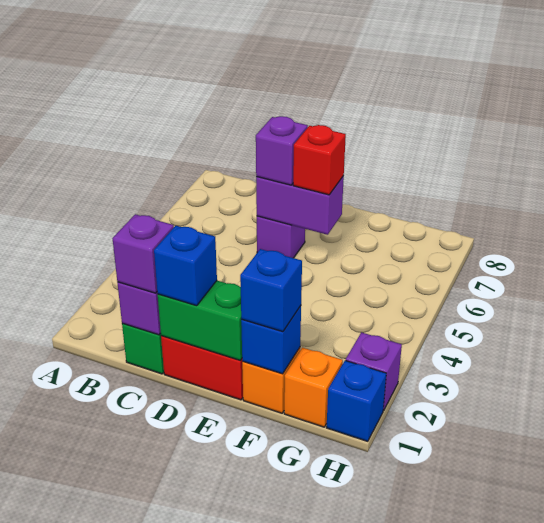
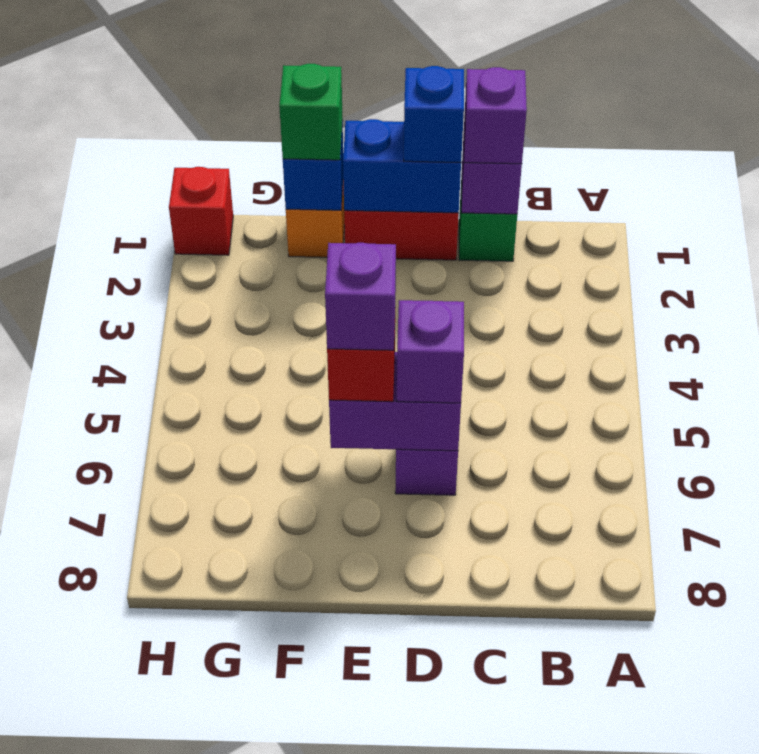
green 1x2 brick [158,281,242,360] -> blue 1x2 brick [343,119,461,213]
blue 1x1 brick [240,249,302,332] -> green 1x1 brick [279,64,343,160]
orange 1x1 brick [284,348,343,427] -> none
blue 1x1 brick [327,361,386,441] -> red 1x1 brick [169,167,233,255]
purple 1x1 brick [346,332,402,411] -> purple 1x1 brick moved to [325,243,396,350]

